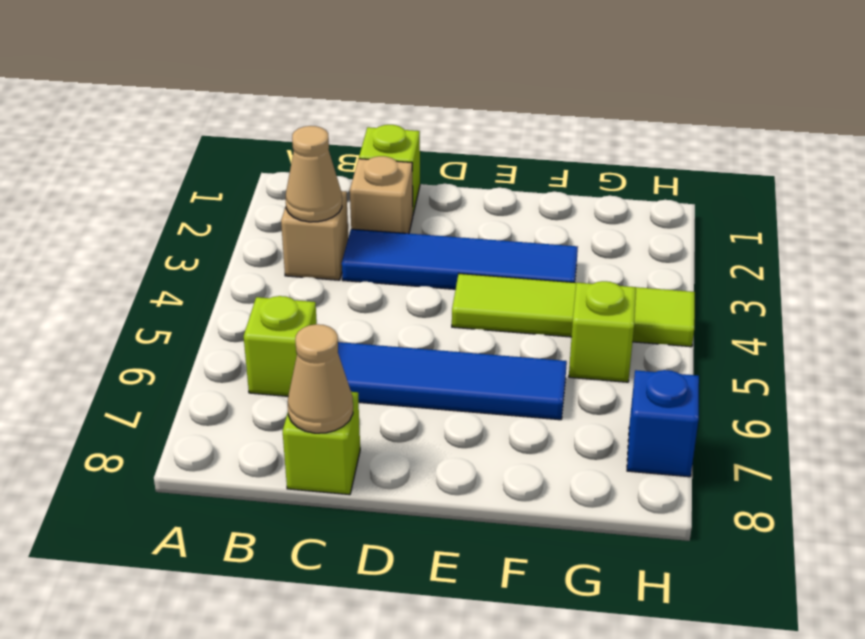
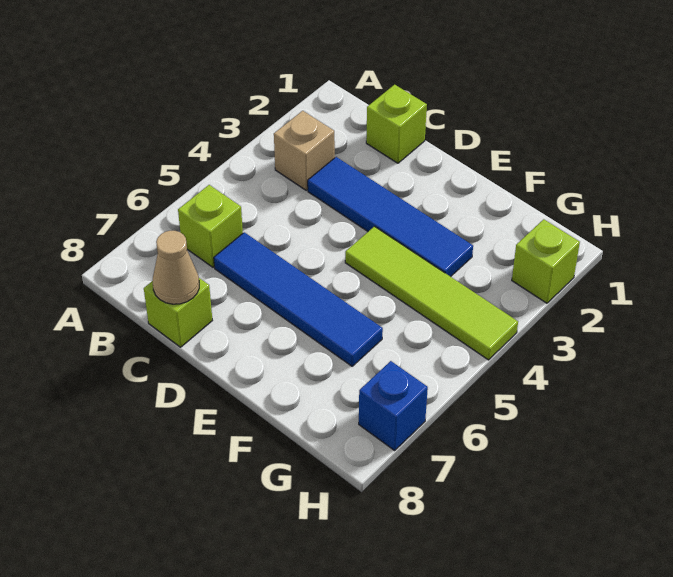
tan 1x1 cone [285,126,342,222] -> none
tan 1x1 brick [350,156,413,234] -> none
lime 1x1 brick [569,281,636,382] -> lime 1x1 brick moved to [512,219,580,303]

